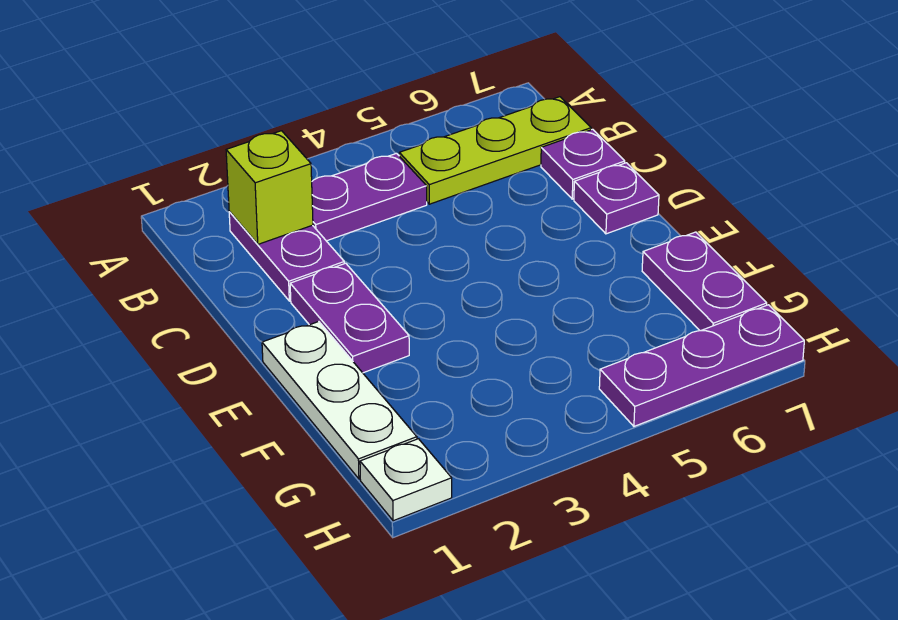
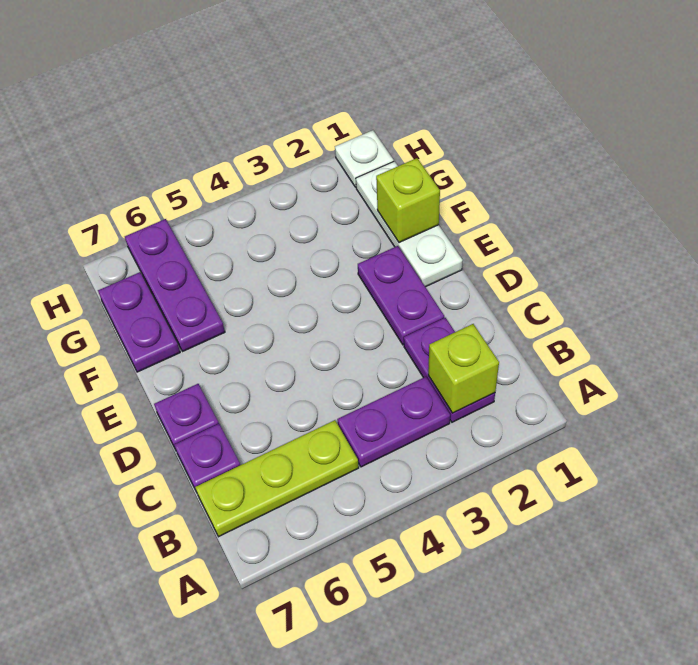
none -> lime 1x1 brick [376,158,440,243]
purple 1x3 plate [599,305,804,426] -> purple 1x3 plate turned to [125,219,225,351]

